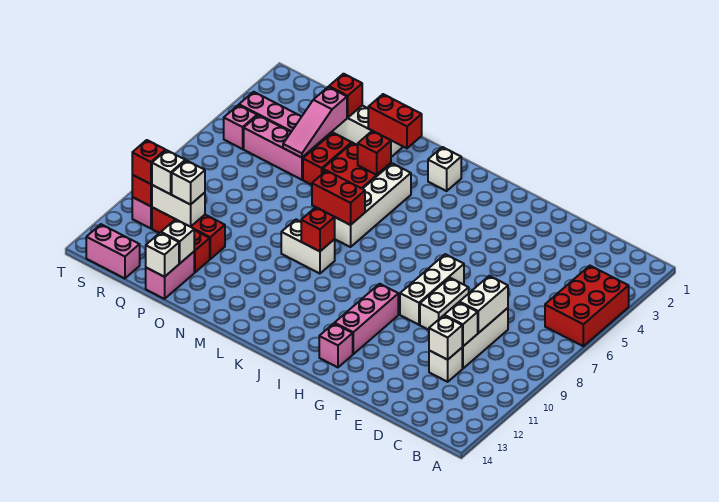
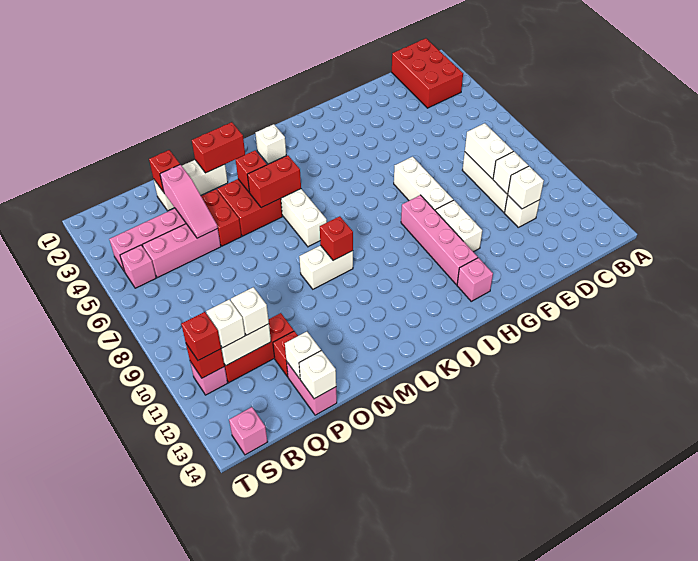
red 2x3 brick [545,266,629,346] -> red 2x3 brick moved to [392,38,463,108]
white 1x2 brick [420,278,469,330] -> white 1x2 brick moved to [435,200,482,252]
pink 1x3 brick [335,284,398,354] -> pink 1x4 brick [401,195,478,285]
red 1x2 brick [312,170,365,225] -> red 1x2 brick moved to [247,155,301,208]
pink 1x2 brick [86,224,140,278] -> pink 1x1 brick [229,407,267,455]

